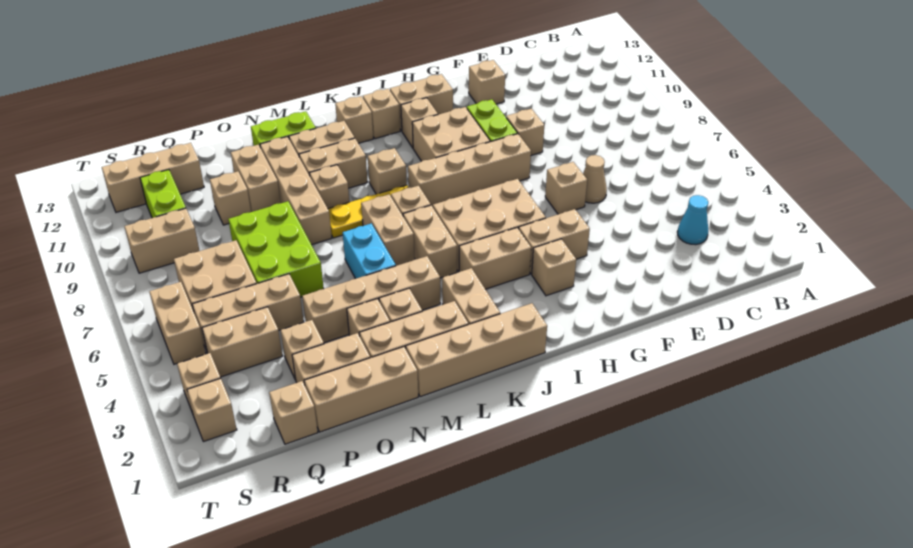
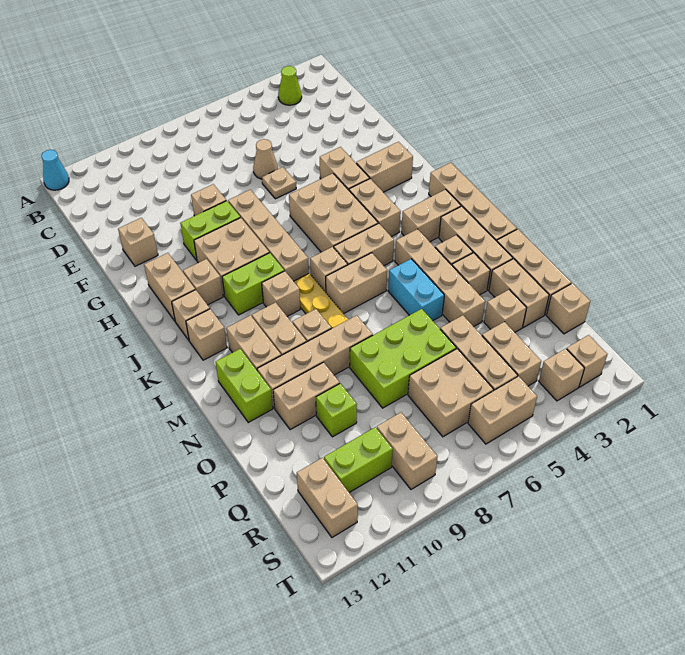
none -> lime 1x1 cone [278,66,302,105]
cyan 1x1 cone [678,195,708,245] -> cyan 1x1 cone moved to [41,150,69,190]
tan 1x1 brick [545,162,587,214] -> tan 1x1 plate [262,167,296,199]
tan 1x1 brick [532,239,576,296] -> tan 1x2 brick [356,142,413,192]
none -> lime 1x2 brick [222,253,284,315]
cyan 1x2 brick [343,223,396,279] -> cyan 1x2 brick turned to [388,259,444,321]
tan 1x1 brick [210,171,251,225] -> lime 1x1 brick [316,383,357,437]
tan 1x3 brick [102,143,204,212] -> tan 1x2 brick [297,458,358,537]

